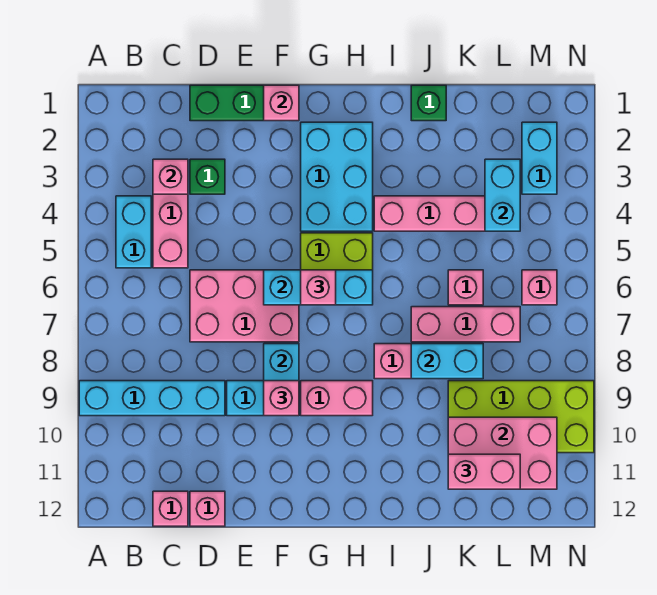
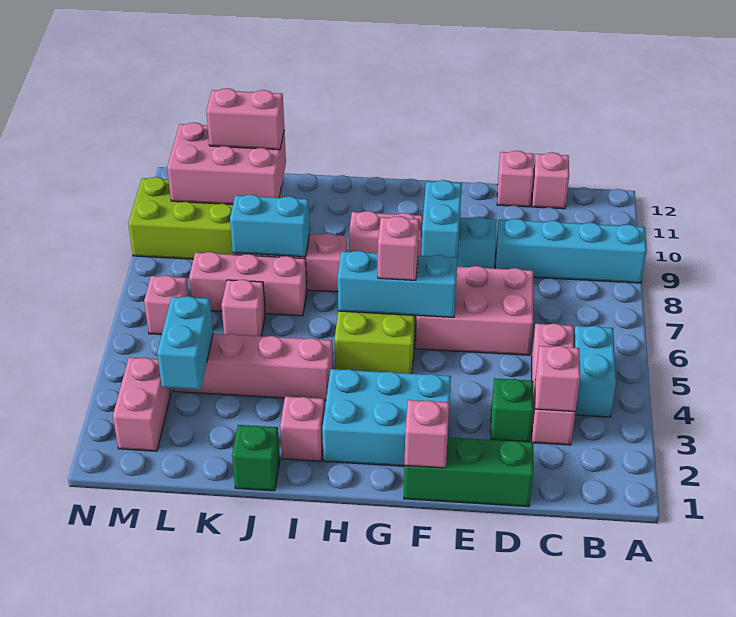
pink 1x1 brick [264,381,299,416] -> pink 1x1 brick moved to [280,396,325,461]
cyan 2x3 brick [301,122,373,231] -> cyan 2x3 brick turned to [322,369,451,466]
cyan 1x2 brick [522,122,557,194] -> pink 1x2 brick [113,358,171,451]

